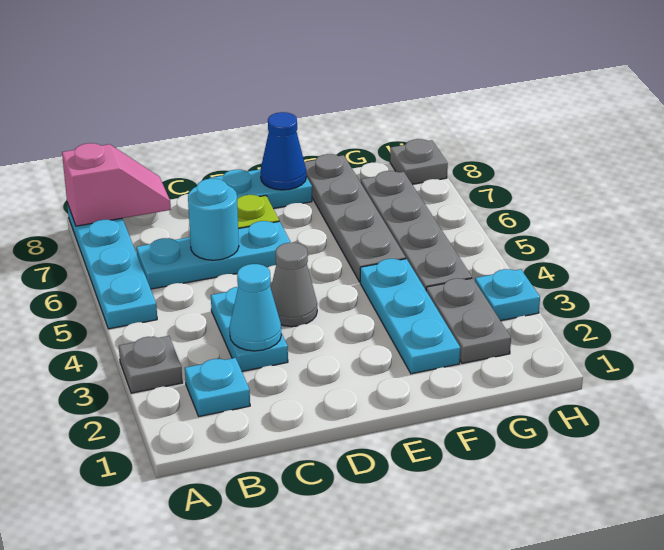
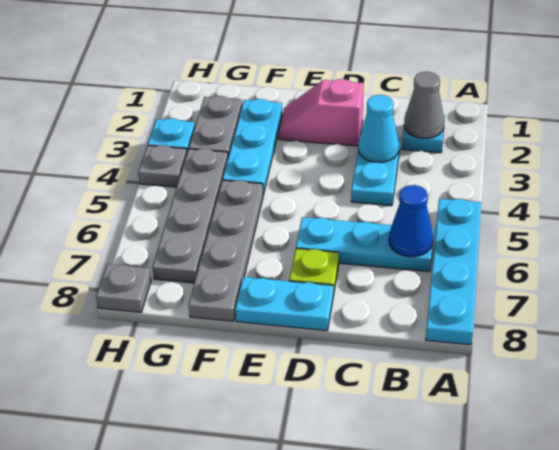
grey 1x1 plate [119,336,182,393] -> grey 1x1 plate moved to [138,145,187,187]
pink 1x2 slope [62,143,171,226] -> pink 1x2 slope moved to [278,79,364,146]
cyan 1x1 round brick [188,179,239,260] -> none
grey 1x1 cone [271,243,317,327] -> grey 1x1 cone moved to [404,72,444,138]
blue 1x1 cone [260,112,306,190] -> blue 1x1 cone moved to [389,185,433,257]

